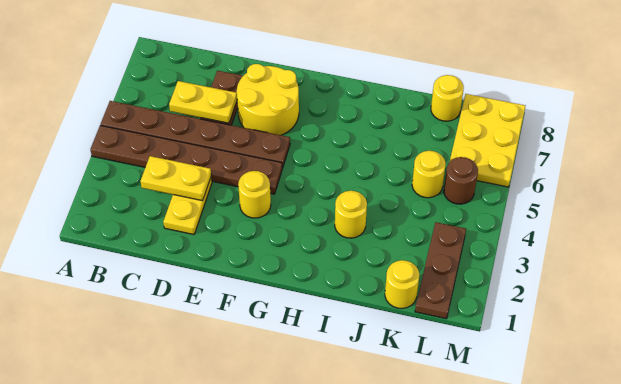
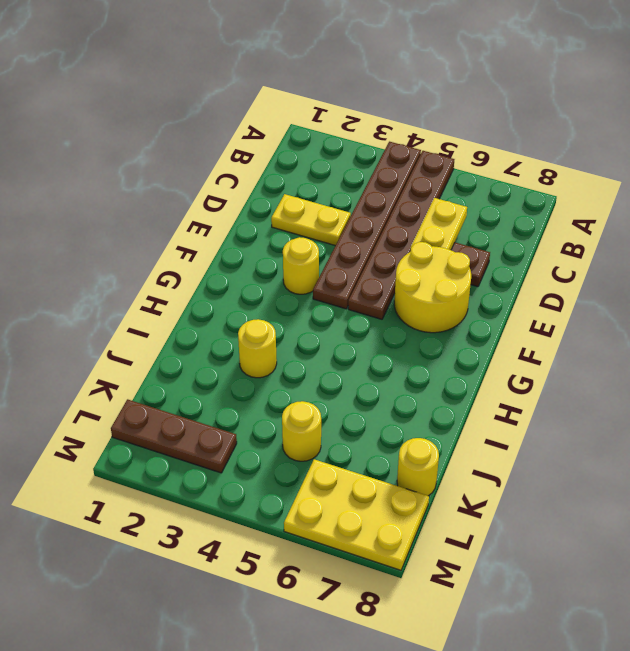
yellow 1x2 plate [140,156,211,201] -> none
yellow 1x1 round brick [385,260,419,309] -> none
brown 1x1 round brick [444,157,478,204] -> none

